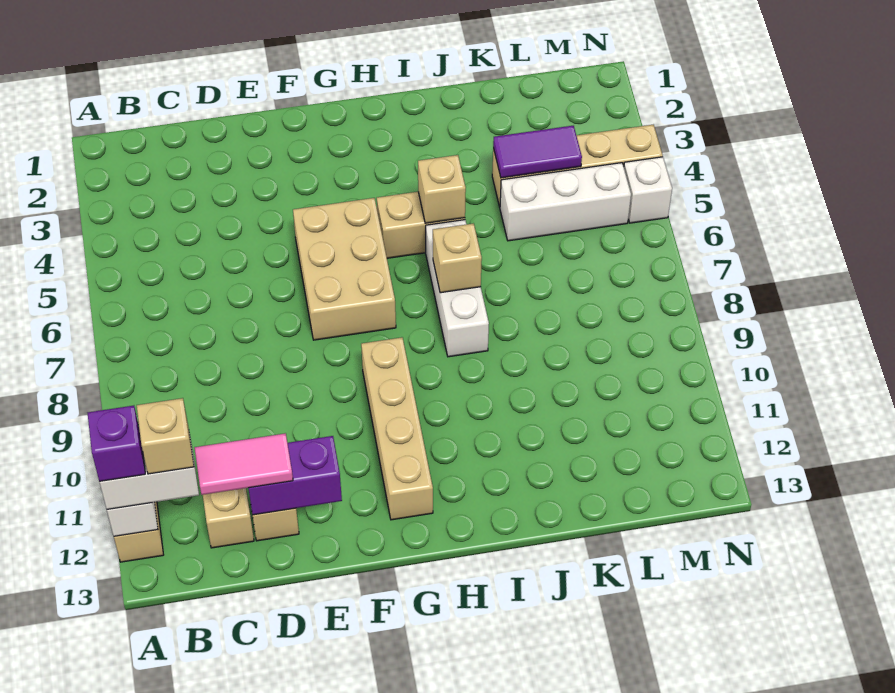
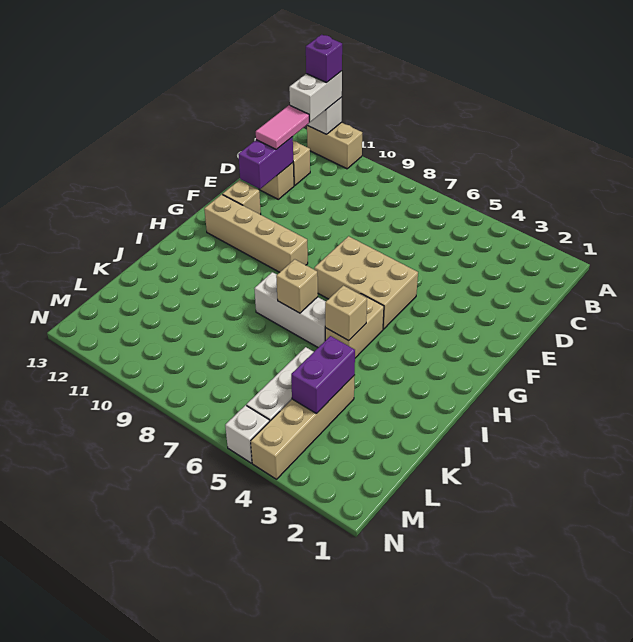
tan 1x1 brick [137,398,194,474] -> tan 1x1 brick moved to [223,180,261,215]
purple 1x2 tile [493,126,582,178] -> purple 1x2 brick [291,336,355,414]

